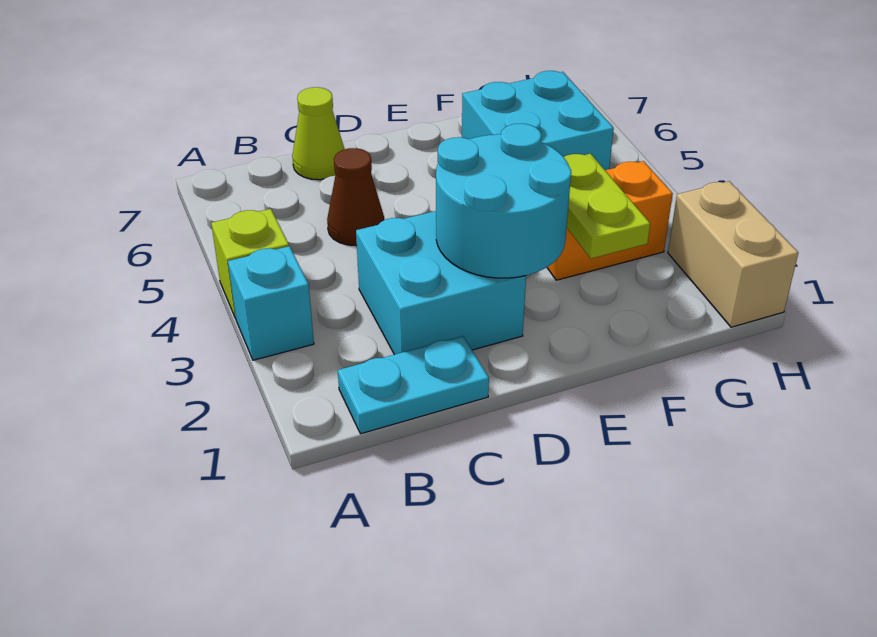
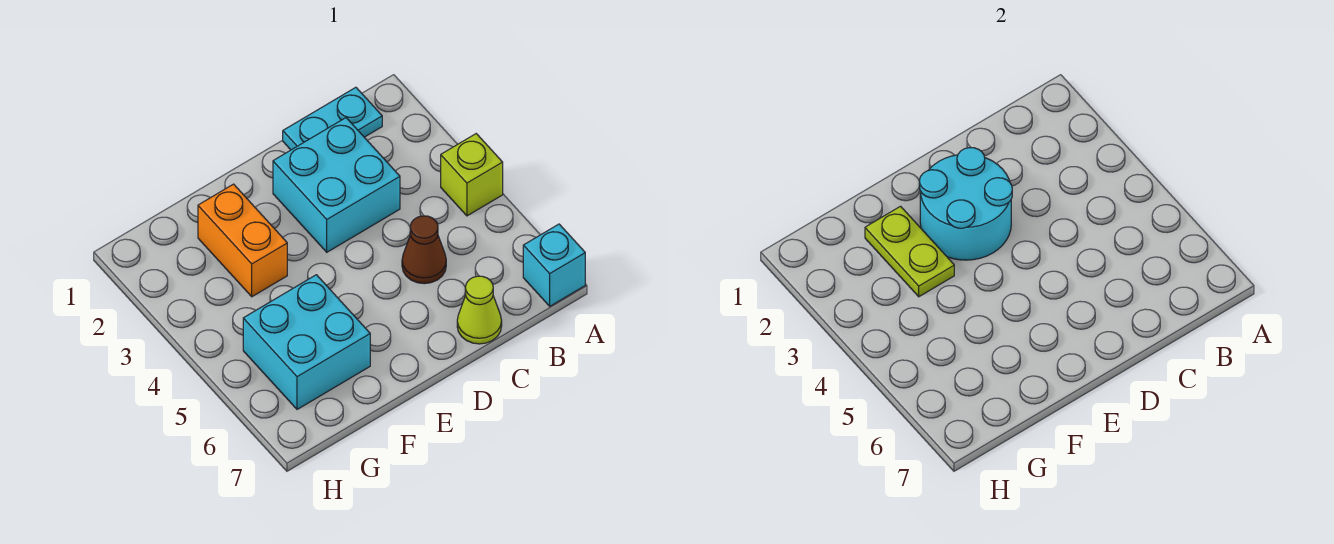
cyan 1x1 brick [228,246,314,360] -> cyan 1x1 brick moved to [523,224,585,306]
orange 1x2 brick [547,161,673,280] -> orange 1x2 brick turned to [198,184,287,297]
tan 1x2 brick [668,181,798,327] -> none

